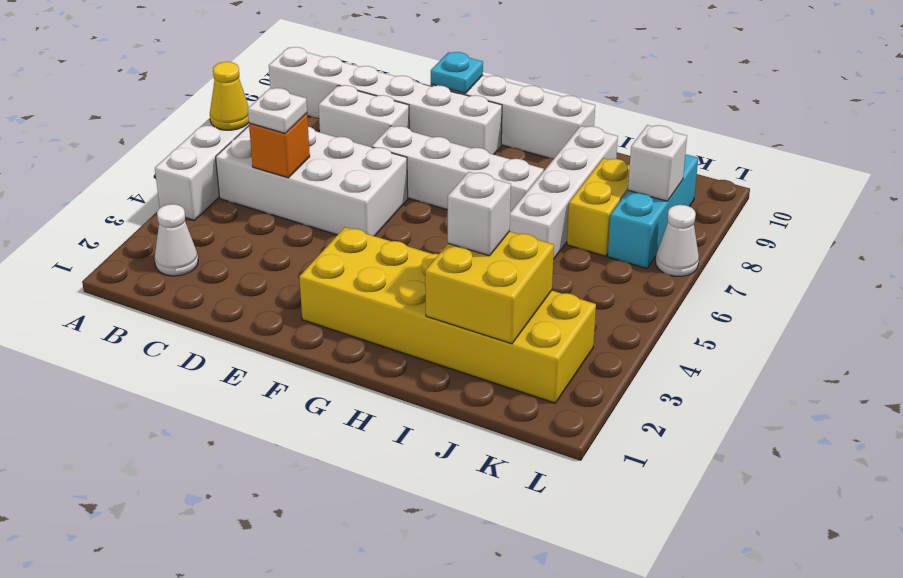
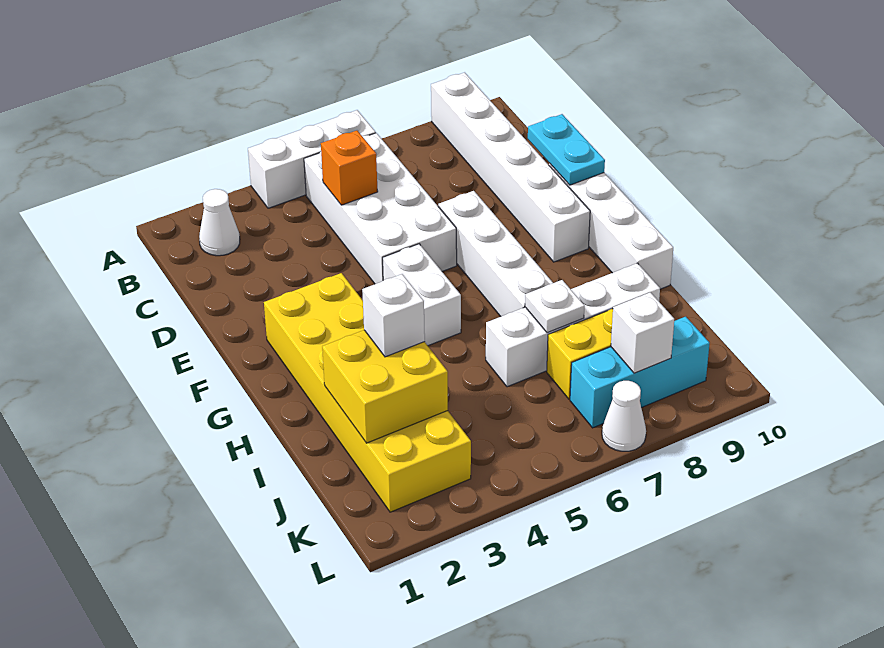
yellow 1x1 cone [210,62,249,130] -> none
white 1x1 plate [248,88,307,134] -> white 1x1 plate moved to [525,280,585,333]
white 1x2 brick [318,85,409,147] -> white 1x2 brick moved to [383,244,461,346]
cyan 1x1 plate [431,52,483,93] -> cyan 1x2 plate [528,114,605,185]

